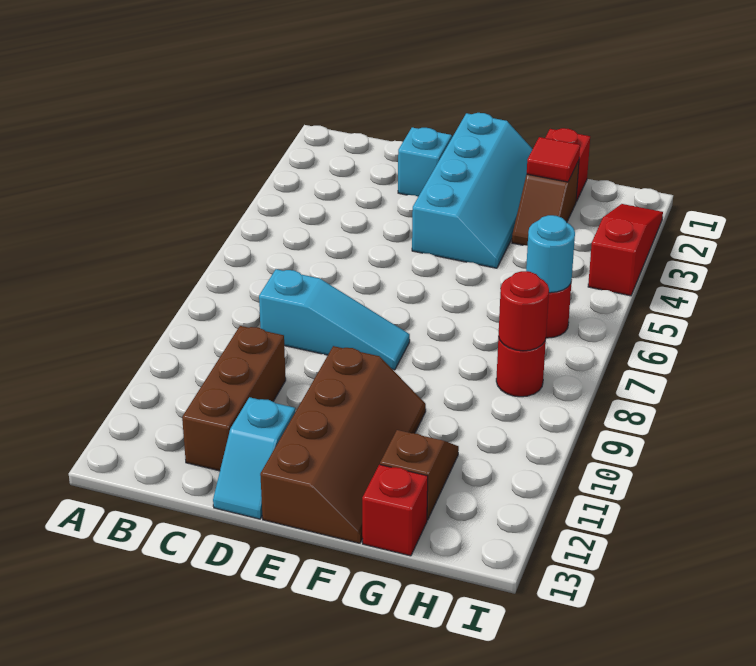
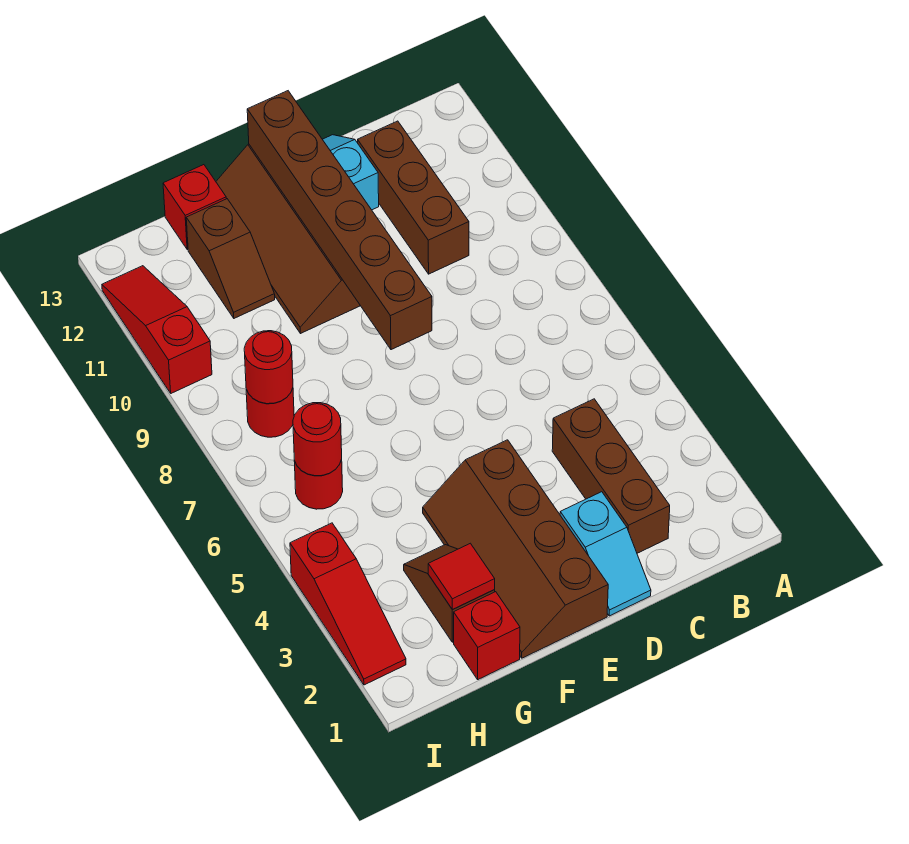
none -> brown 1x3 brick [552,399,670,553]
cyan 1x3 slope [259,269,410,370] -> none
cyan 2x4 slope [412,113,533,268] -> brown 2x4 slope [423,440,608,658]
none -> brown 1x6 brick [247,91,432,350]
cyan 1x1 round brick [526,215,575,293] -> red 1x1 round brick [293,403,342,476]
none -> red 1x3 slope [102,266,212,393]

